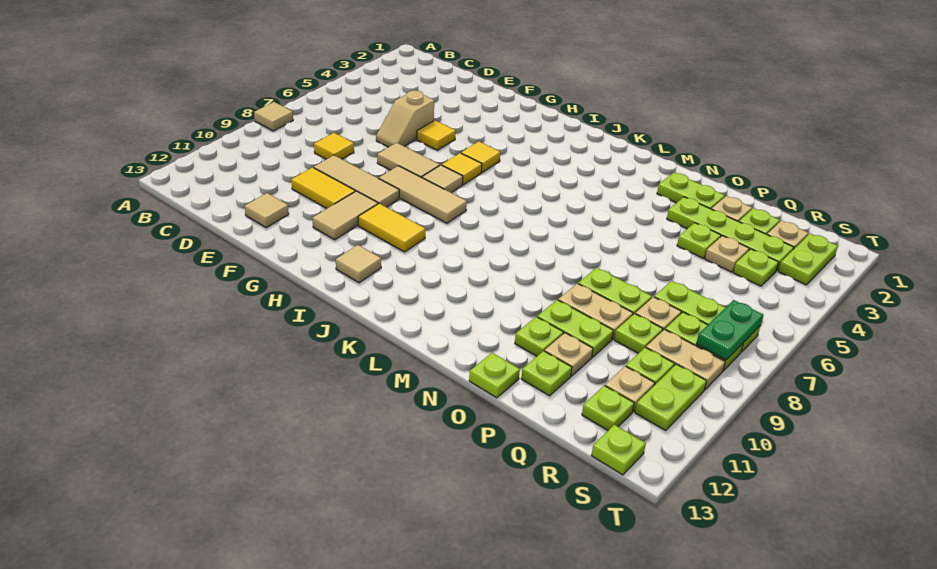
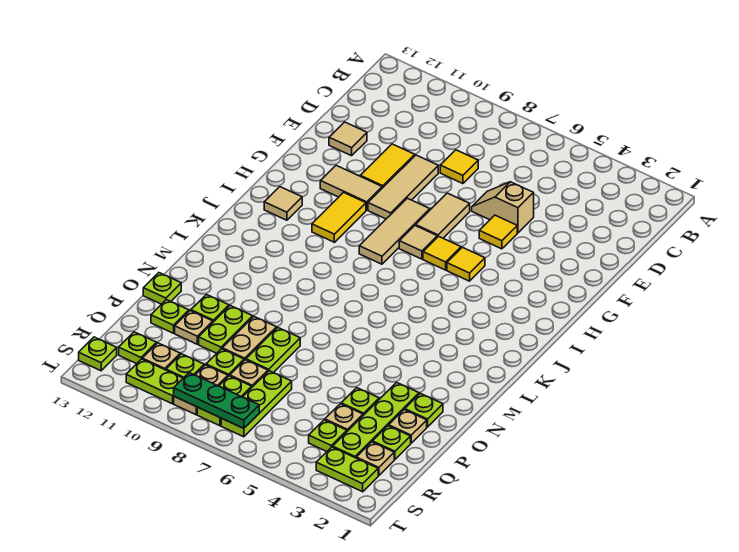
tan 1x1 tile [254,102,293,131] -> none
lime 1x2 plate [657,173,725,209] -> lime 1x1 plate [405,393,443,427]
green 1x2 plate [696,300,763,360] -> green 1x3 plate [174,373,259,428]

